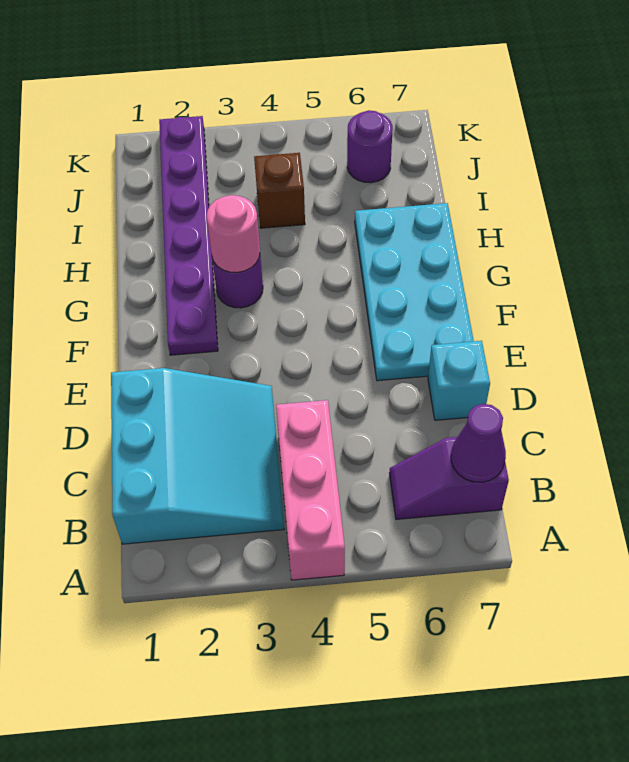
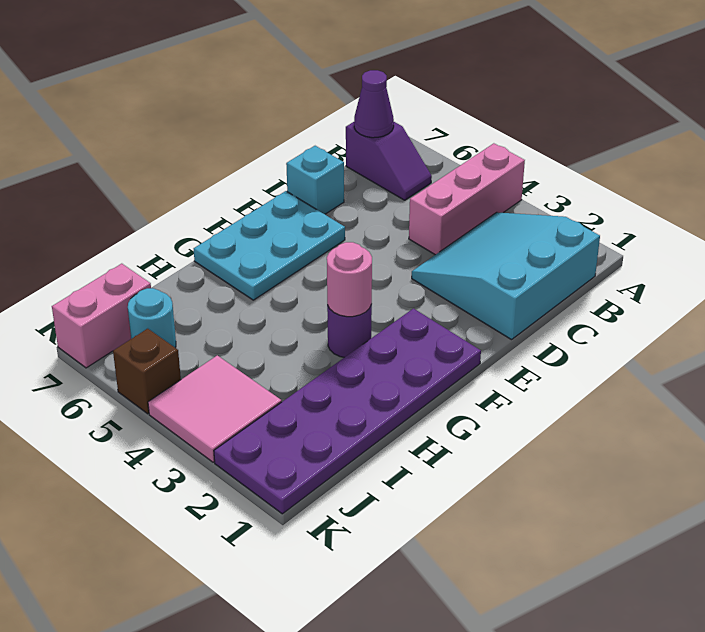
cyan 2x4 plate [355,203,474,381] -> cyan 2x3 plate [194,191,345,300]
purple 1x6 plate [159,116,218,355] -> purple 2x6 plate [214,309,481,514]
brown 1x1 brick [254,153,305,228] -> brown 1x1 brick moved to [113,329,181,414]
none -> pink 2x2 tile [148,355,282,462]
purple 1x1 round brick [347,110,393,183] -> cyan 1x1 round brick [128,288,176,348]
none -> pink 1x2 brick [52,264,151,368]

